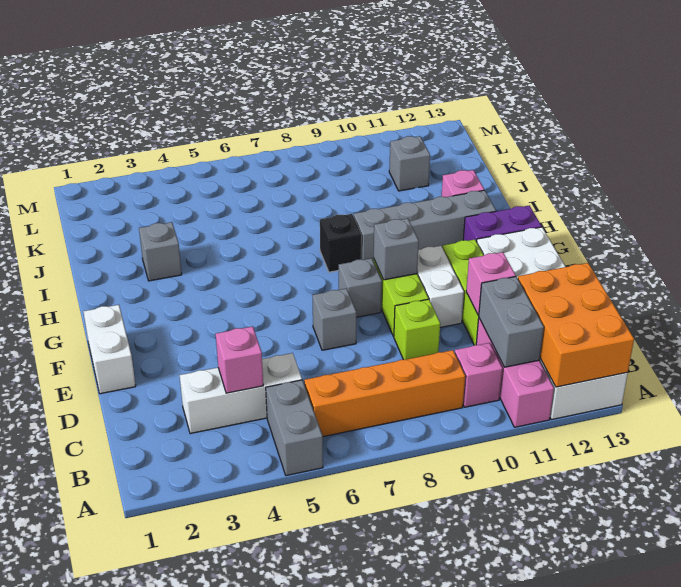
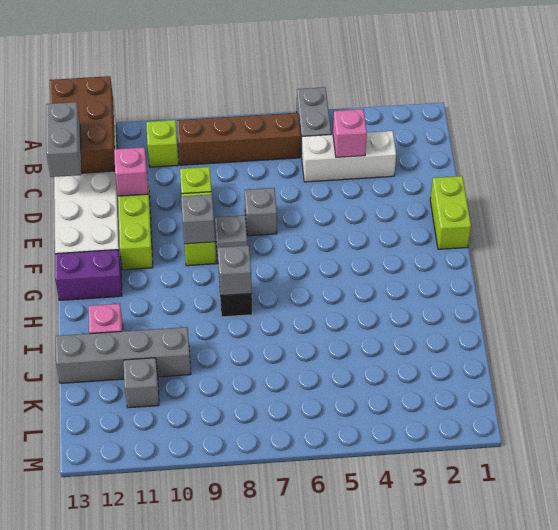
pink 1x3 brick [476,318,554,427] -> none
orange 2x3 brick [518,263,634,387] -> brown 2x3 brick [50,76,115,173]
orange 1x4 brick [304,350,465,437] -> brown 1x4 brick [177,113,301,165]
pink 1x1 brick [455,343,503,407] -> lime 1x1 brick [146,120,179,167]
grey 1x2 brick [479,277,544,367] -> grey 1x2 brick moved to [46,102,81,177]
white 1x2 brick [83,305,136,394] -> lime 1x2 brick [430,176,471,249]
white 1x2 brick [417,246,464,327] -> none
grey 1x4 brick [353,190,496,261] -> grey 1x4 brick moved to [56,327,191,383]
grey 1x1 brick [139,222,182,281] -> grey 1x1 brick moved to [218,246,252,296]

